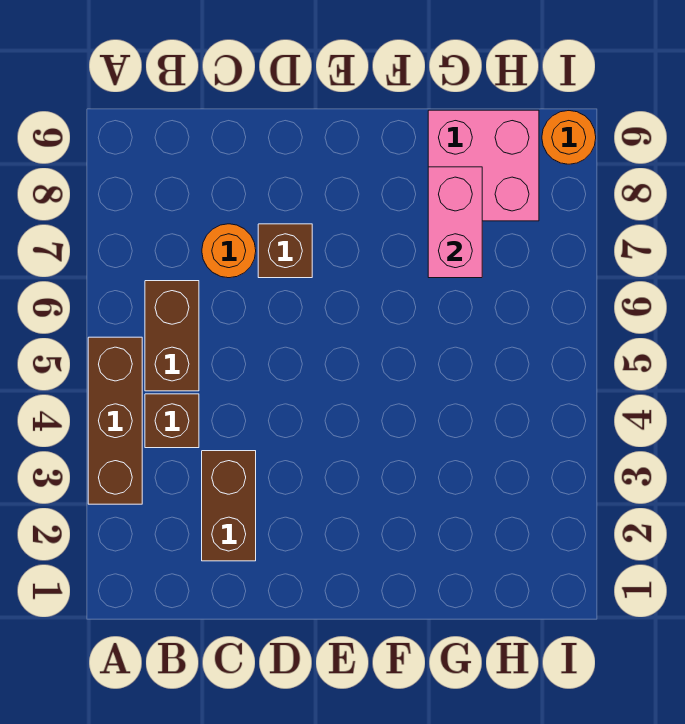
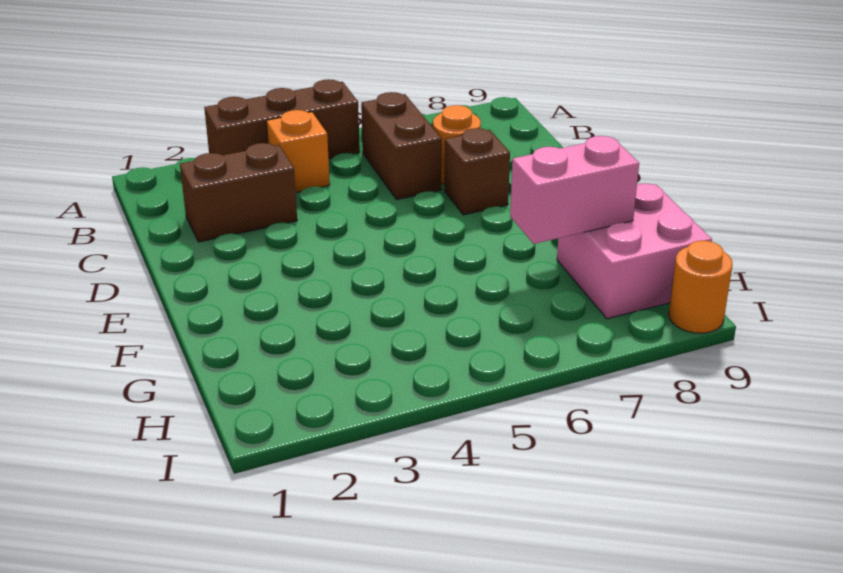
brown 1x1 brick [145,394,199,448] -> orange 1x1 brick [266,110,330,192]
brown 1x2 brick [145,281,199,391] -> brown 1x2 brick turned to [361,92,442,200]

